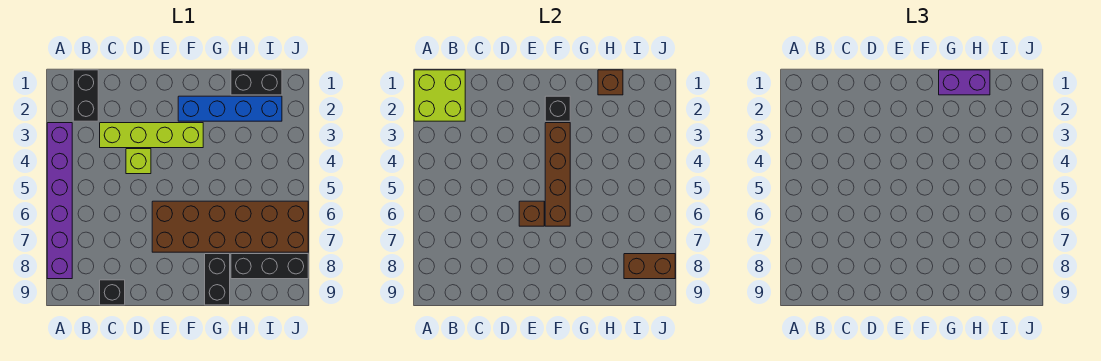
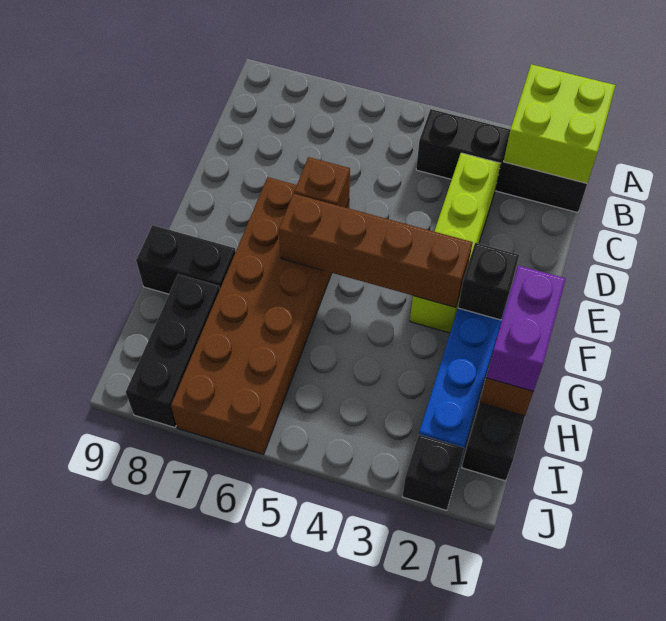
purple 1x6 brick [47,123,72,279] -> none
black 1x2 brick [73,70,98,121] -> black 1x4 brick [416,109,587,213]
black 1x1 brick [100,280,125,305] -> black 1x1 brick moved to [402,435,464,510]
lime 1x1 brick [126,149,151,174] -> none
brown 1x2 brick [624,254,675,279] -> none

